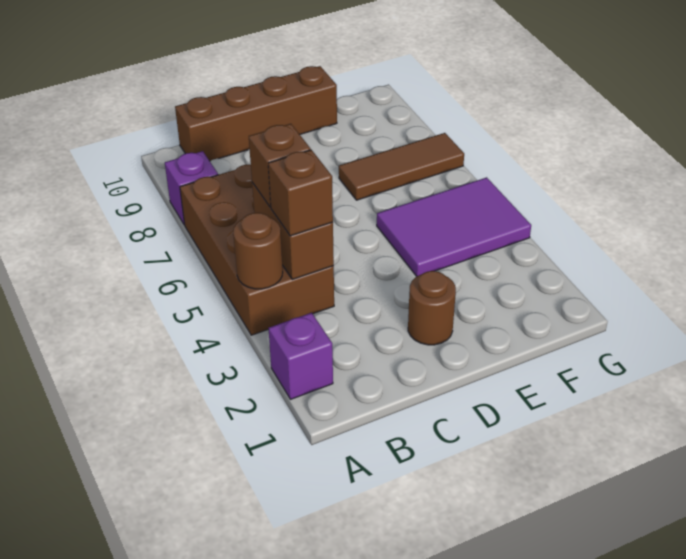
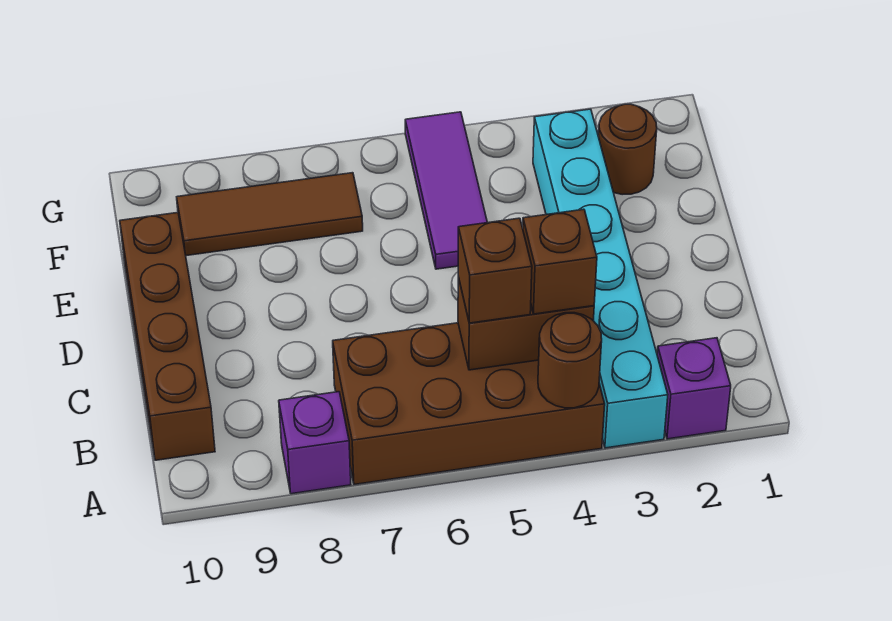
none -> cyan 1x6 brick [533,109,668,448]
brown 1x1 round brick [408,271,456,345] -> brown 1x1 round brick moved to [598,104,657,195]
purple 2x3 tile [377,177,531,276] -> purple 1x3 tile [405,112,487,269]
brown 1x3 tile [339,133,464,200] -> brown 1x3 tile turned to [177,173,363,256]

